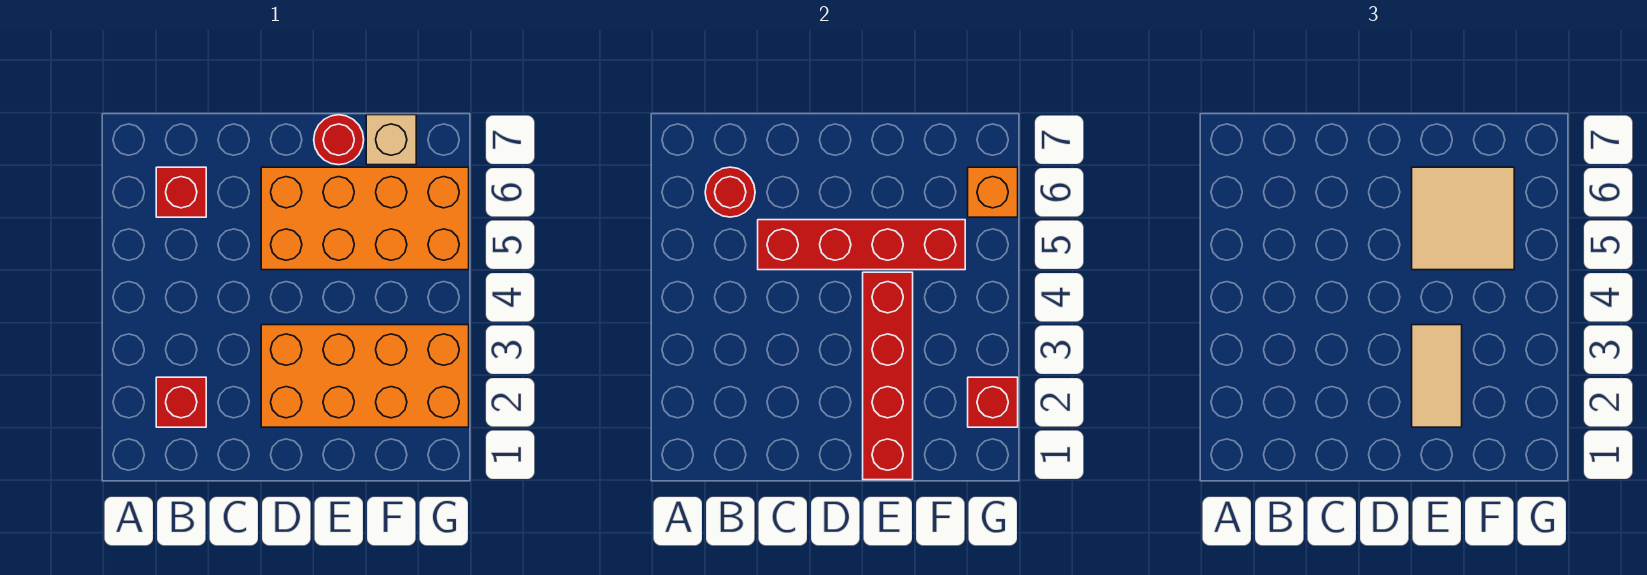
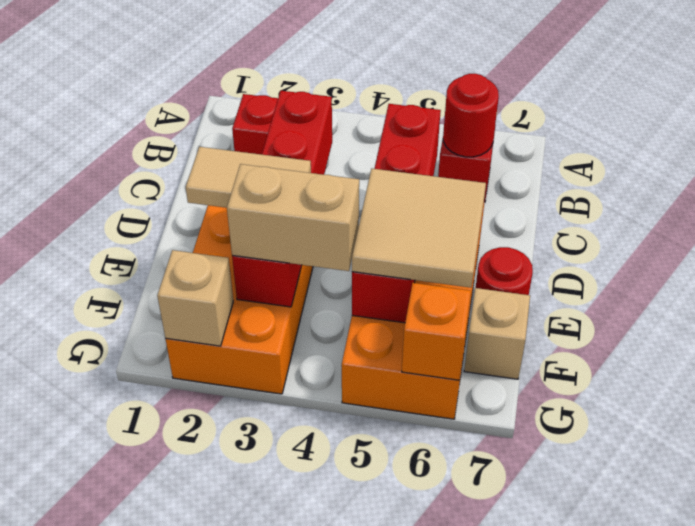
red 1x4 brick [863,272,913,480] -> red 1x4 brick turned to [232,91,332,307]
none -> tan 1x2 brick [227,164,359,271]
red 1x1 brick [968,377,1018,427] -> tan 1x1 brick [157,250,233,346]

